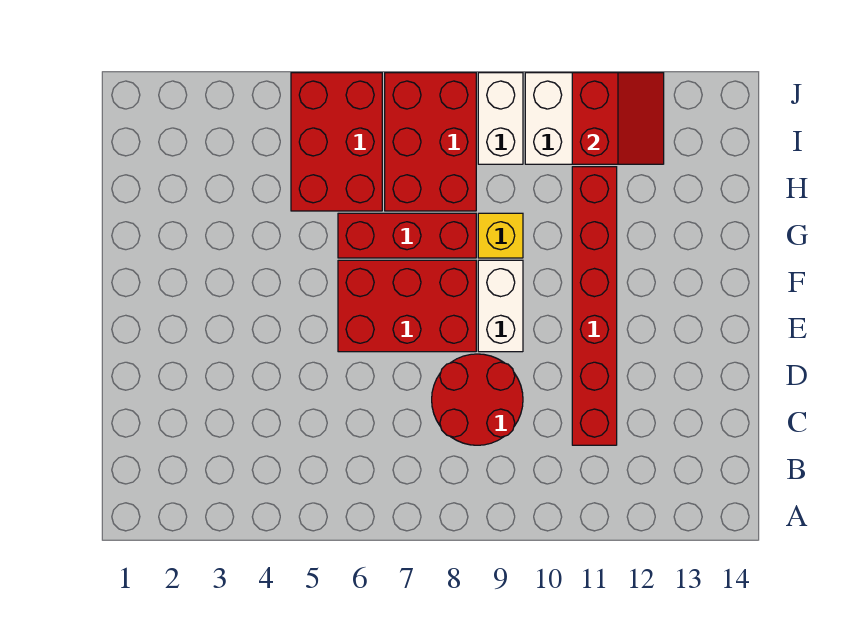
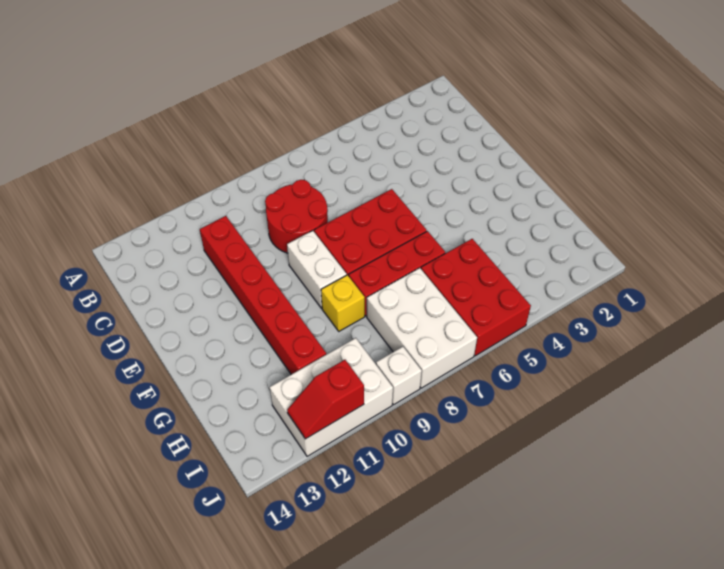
red 2x3 brick [385,73,476,211] -> white 2x3 brick [367,268,477,388]
white 1x2 brick [478,73,523,164] -> white 1x1 brick [376,347,422,405]
red 2x2 slope [572,73,664,164] -> red 1x2 slope [287,360,364,439]

